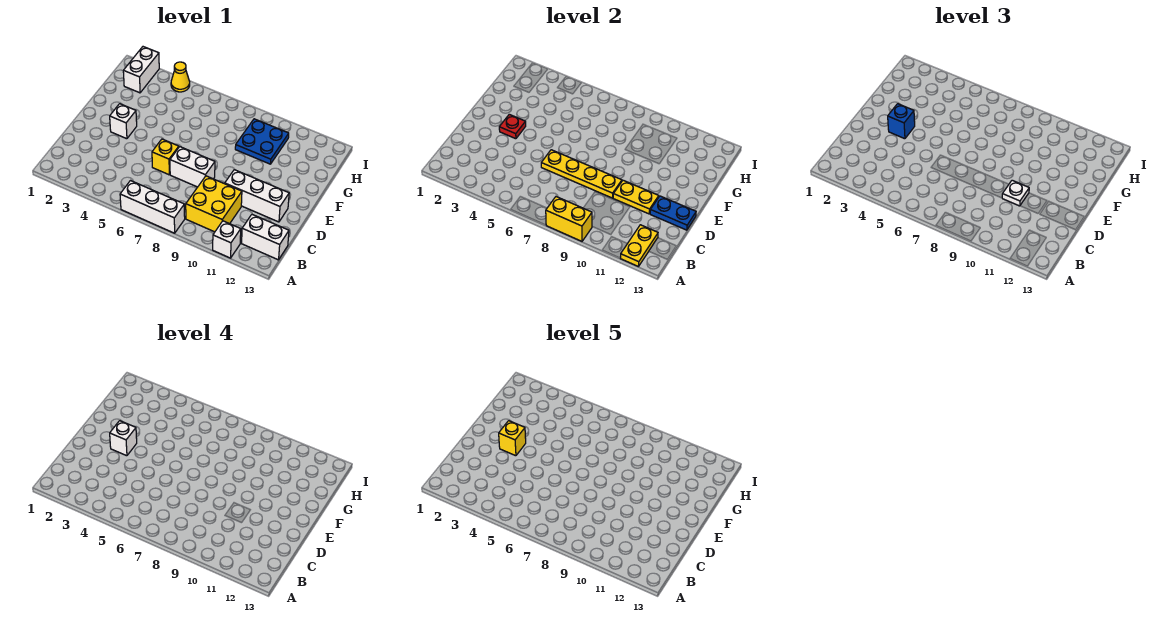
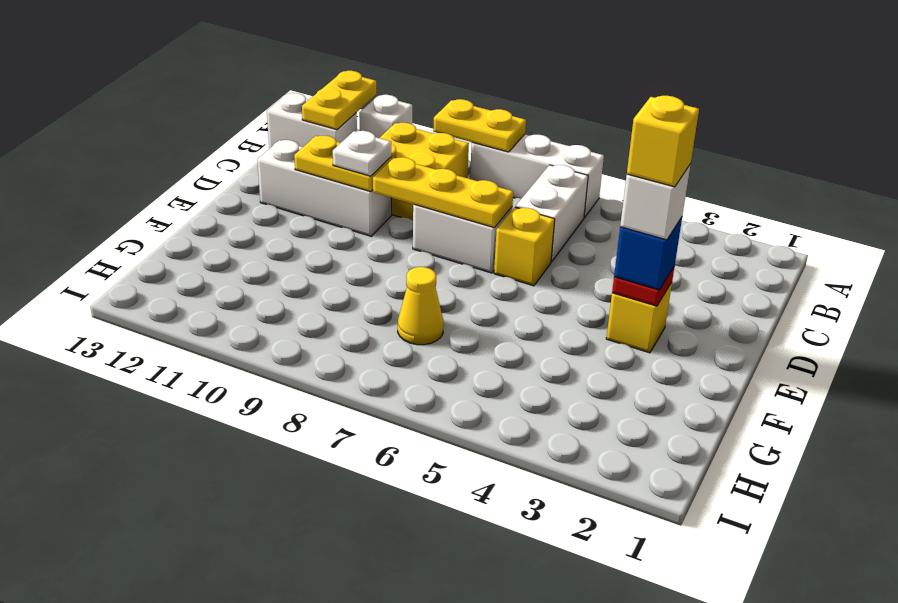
yellow 1x2 brick [546,197,592,241] -> yellow 1x2 plate [433,99,526,152]
yellow 1x4 plate [541,150,622,198] -> yellow 1x3 plate [373,157,513,228]
blue 1x2 plate [650,196,696,230] -> none
white 1x1 brick [110,104,137,139] -> yellow 1x1 brick [606,283,672,353]
blue 2x2 plate [235,119,289,164] -> none
white 1x2 brick [123,47,159,93] -> white 1x2 brick moved to [515,165,588,262]
yellow 1x1 cone [171,62,190,92] -> yellow 1x1 cone moved to [398,267,444,345]

